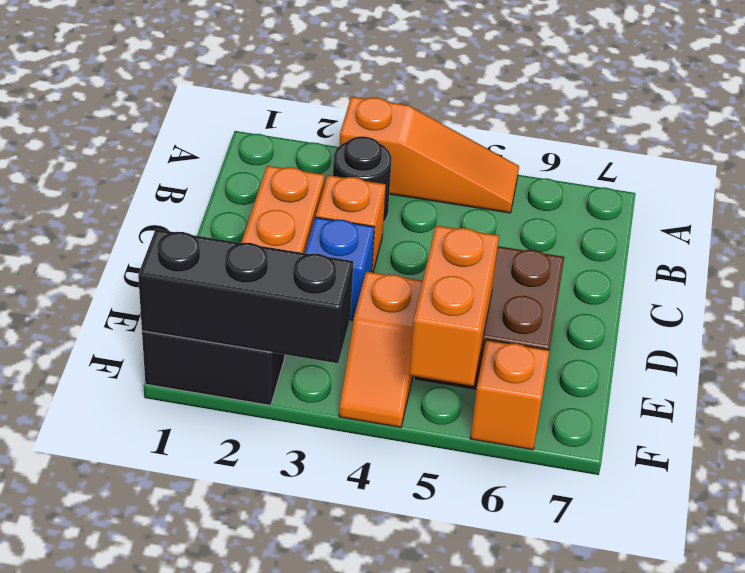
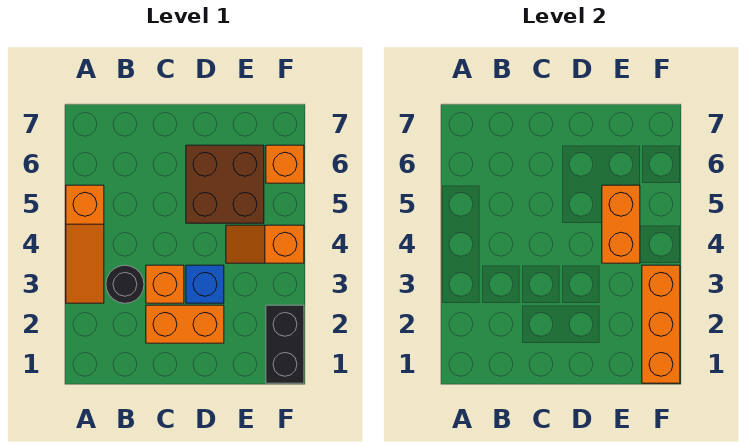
orange 1x3 slope [340,97,519,213] -> orange 1x3 slope turned to [66,185,104,303]
orange 1x2 slope [339,272,423,427] -> orange 1x2 slope turned to [226,225,304,263]
orange 1x2 brick [409,226,499,386] -> orange 1x2 brick turned to [602,185,640,263]
black 1x3 brick [138,229,353,363] -> orange 1x3 brick [642,265,680,383]

